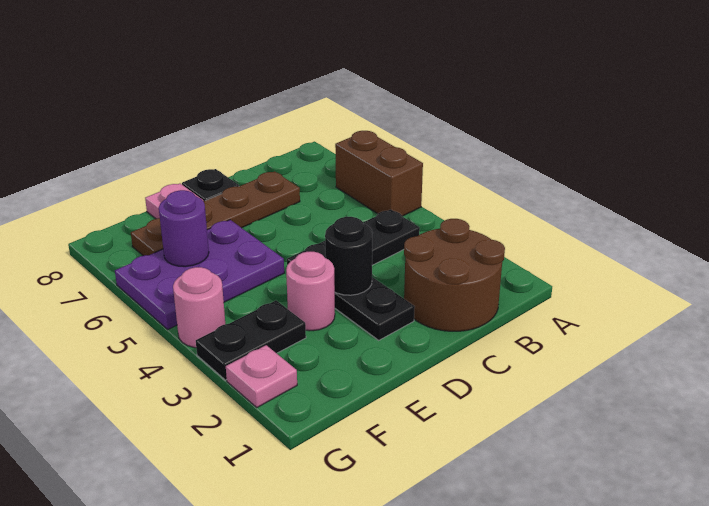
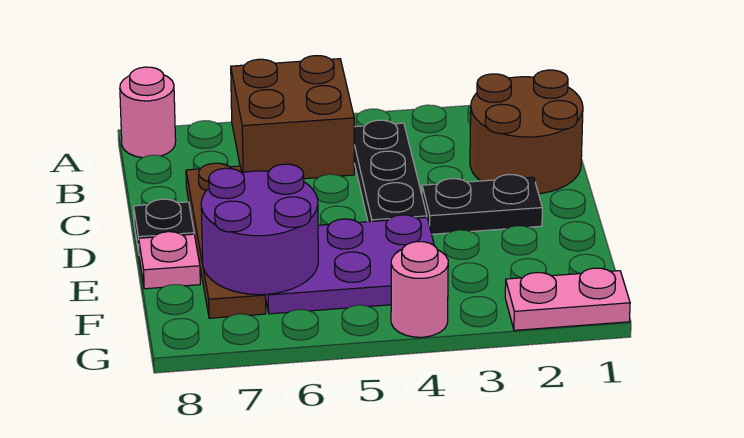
brown 1x2 brick [335,131,423,216] -> brown 2x2 brick [231,56,354,179]
black 1x1 round brick [325,217,372,295] -> none
pink 1x1 round brick [286,252,335,331] -> pink 1x1 round brick moved to [120,67,176,158]
purple 2x3 plate [115,220,284,329] -> purple 2x3 plate turned to [265,215,434,314]
black 1x2 plate [196,301,306,380] -> none
purple 1x1 round brick [159,190,209,267] -> purple 2x2 round brick [201,164,318,295]
pink 1x1 plate [226,345,297,407] -> pink 1x2 plate [505,268,630,330]

